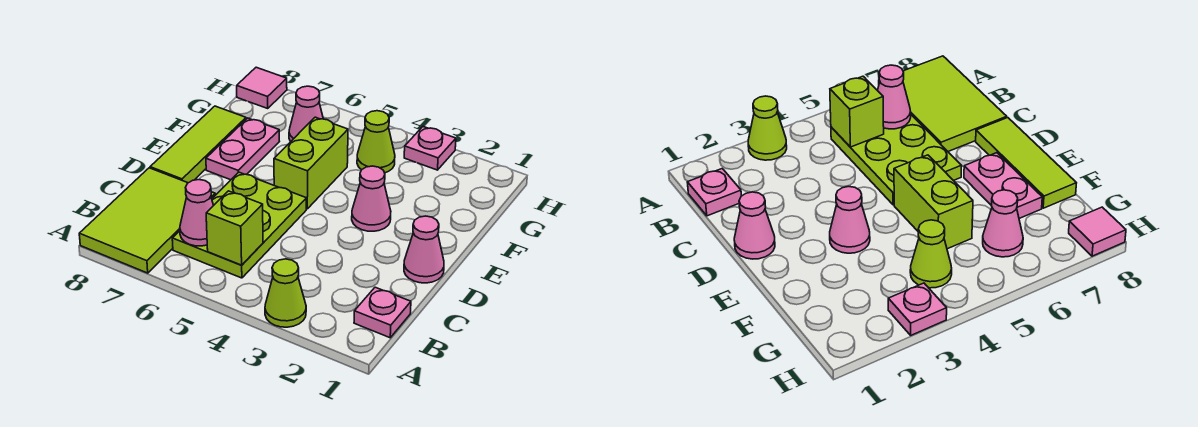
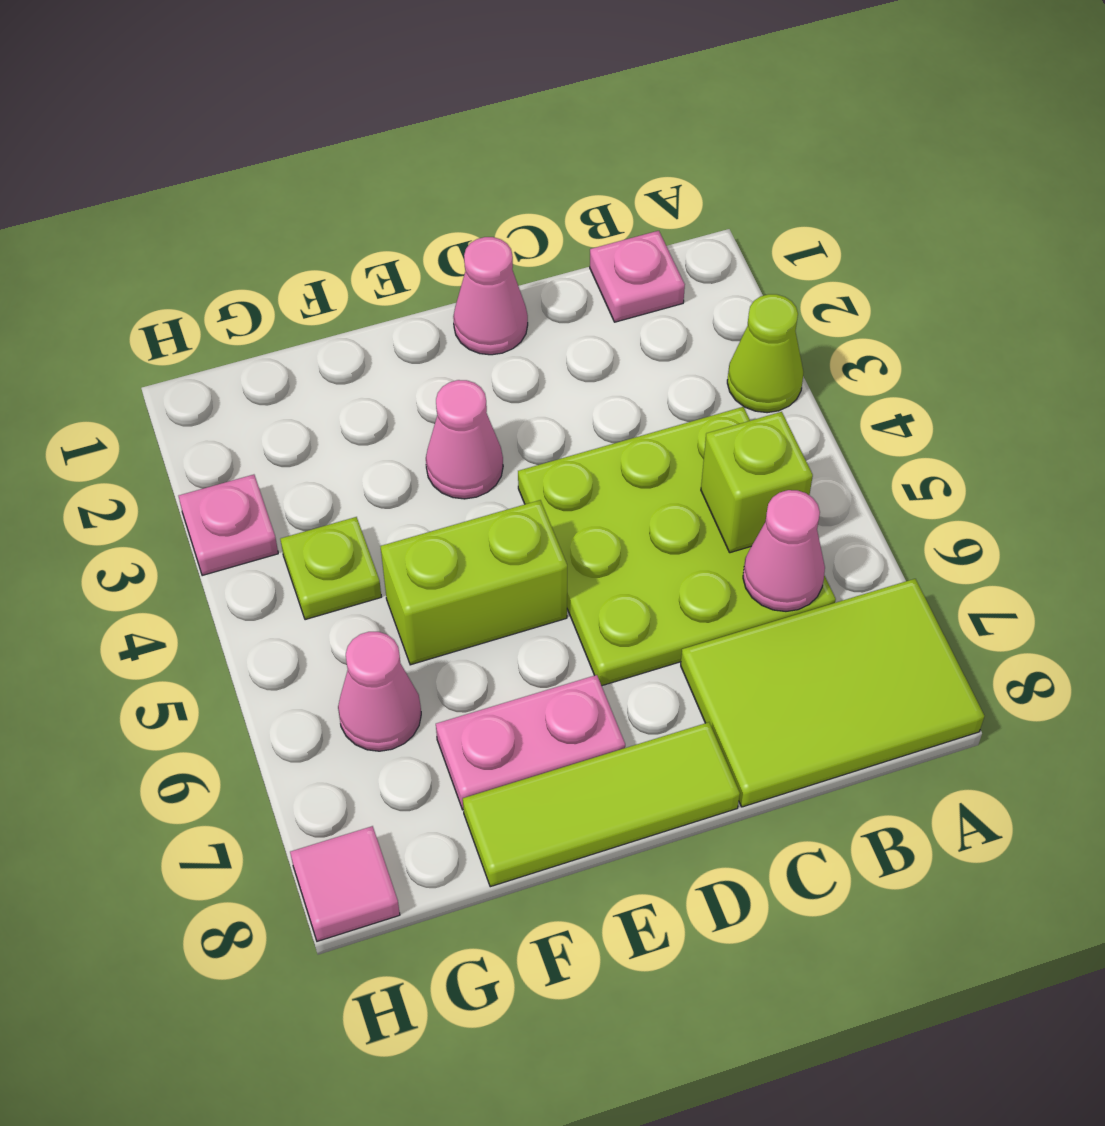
lime 2x3 plate [172,172,306,278] -> lime 3x3 plate [518,407,836,686]
lime 1x1 cone [357,111,395,173] -> lime 1x1 plate [280,517,381,620]

